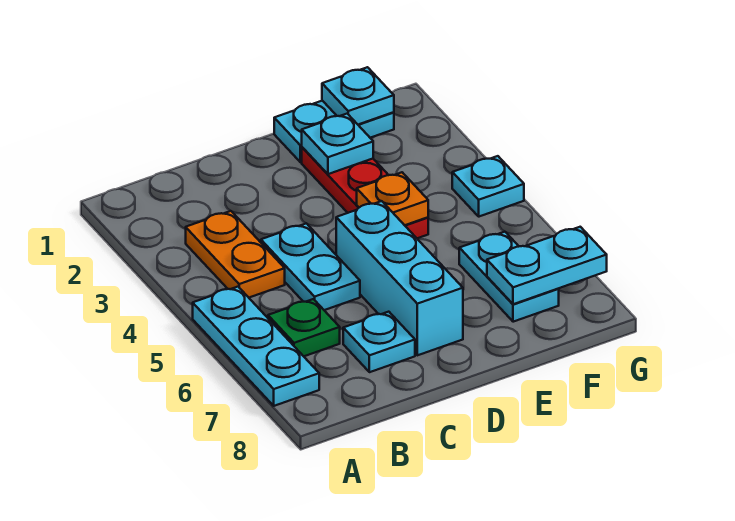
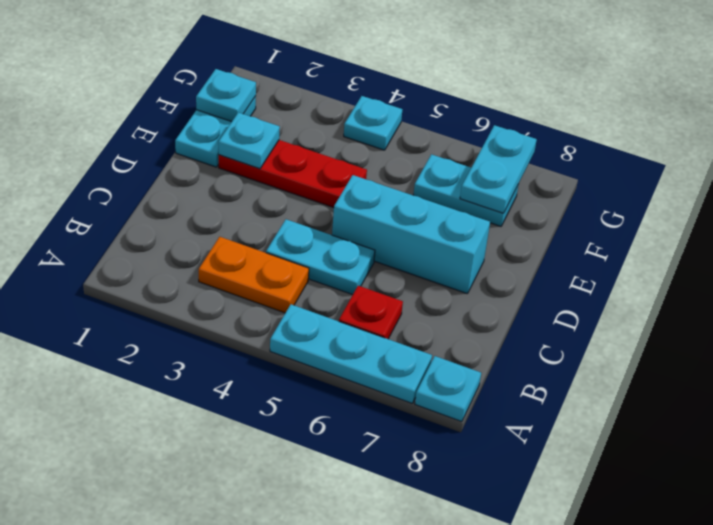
green 1x1 plate [268,299,340,356] -> red 1x1 plate [339,286,403,339]
cyan 1x1 plate [343,312,415,372] -> cyan 1x1 plate moved to [415,356,481,422]
orange 1x1 plate [357,172,428,225] -> none

